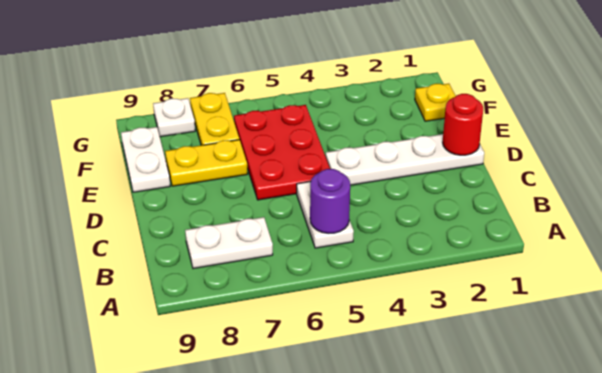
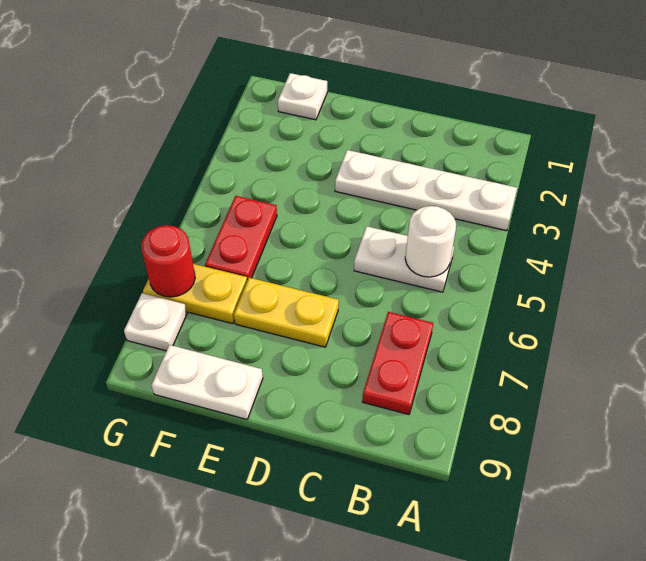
purple 1x1 round brick [310,169,350,233] -> white 1x1 round brick [405,206,456,277]
white 1x2 plate [185,217,273,269] -> red 1x2 plate [362,312,433,414]
white 1x4 plate [326,134,484,185] -> white 1x4 plate turned to [335,150,517,231]
red 1x1 round brick [443,94,483,155] -> red 1x1 round brick moved to [141,225,195,297]
red 2x3 plate [234,105,330,200] -> red 1x2 plate [205,196,277,281]
yellow 1x2 plate [165,140,248,186] -> yellow 1x2 plate turned to [234,278,339,347]
yellow 1x1 plate [415,84,456,121] -> white 1x1 plate [278,73,327,120]

